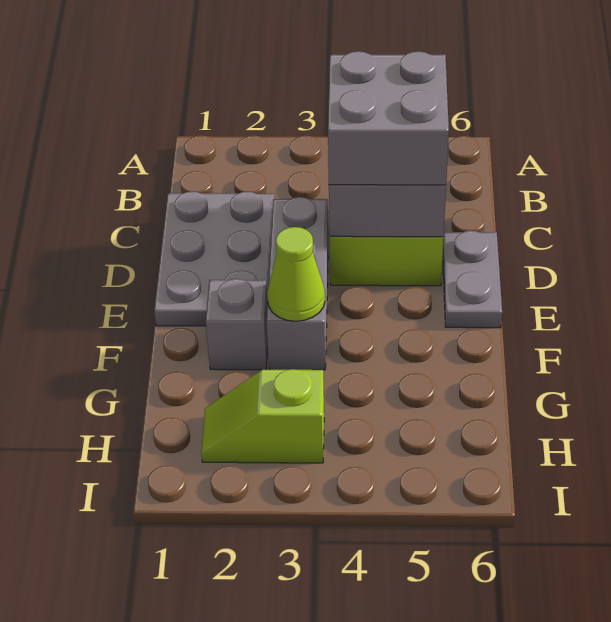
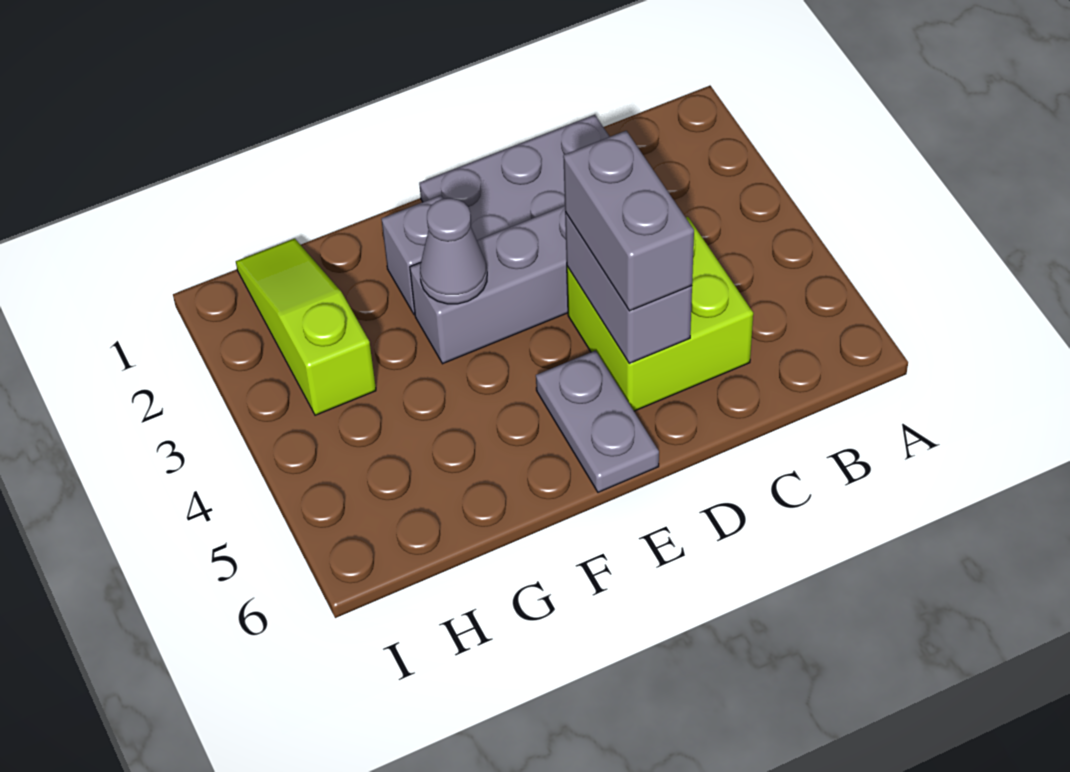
grey 2x2 brick [328,51,449,185] -> grey 1x2 brick [563,131,694,311]
grey 1x2 plate [443,231,502,328] -> grey 1x2 plate turned to [536,351,659,492]
lime 1x1 cone [267,227,325,321] -> grey 1x1 cone [420,198,487,304]
lime 1x2 slope [201,369,324,463] -> lime 1x3 slope [236,238,376,415]

